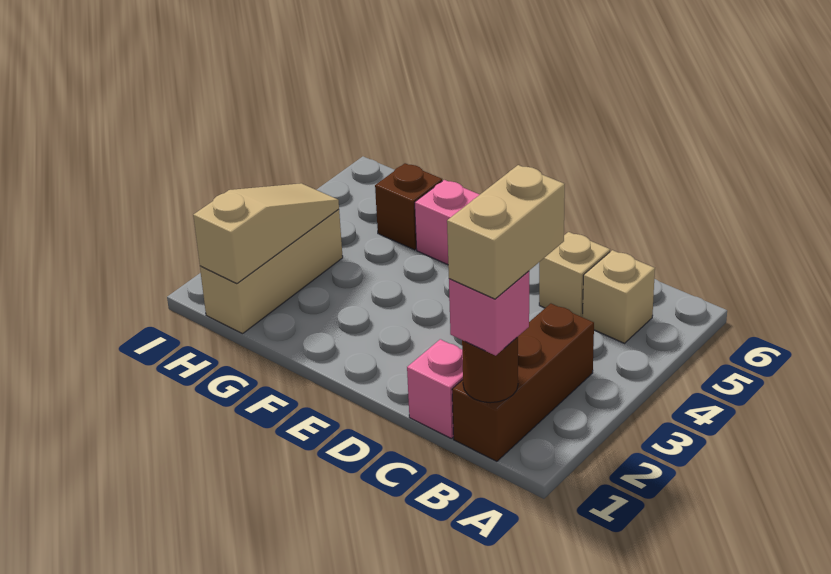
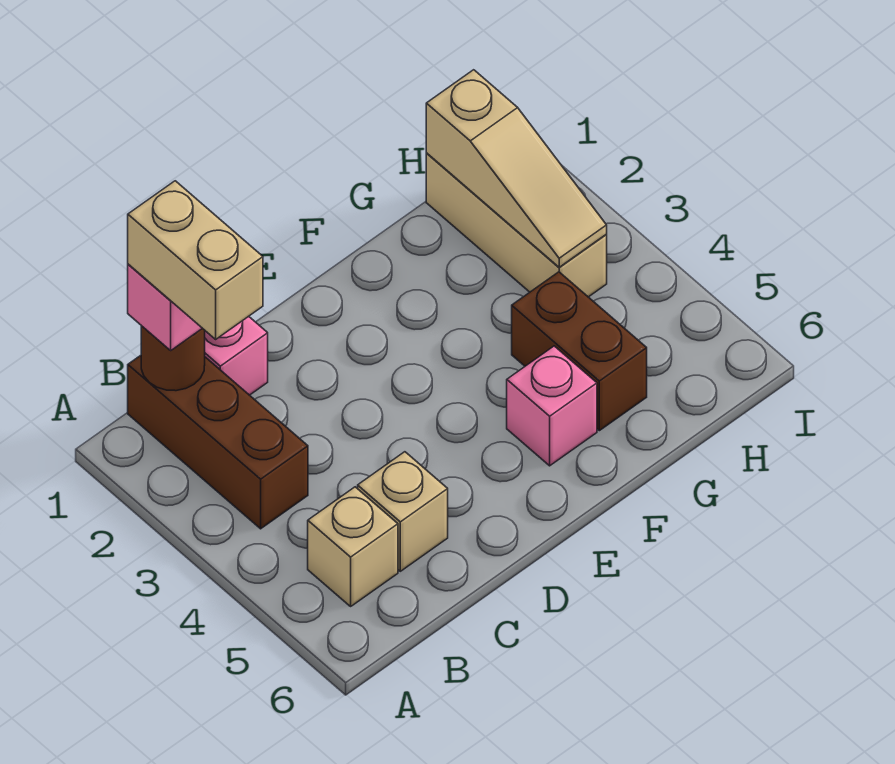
brown 1x1 brick [375,163,442,250] -> brown 1x2 brick [512,272,647,431]

